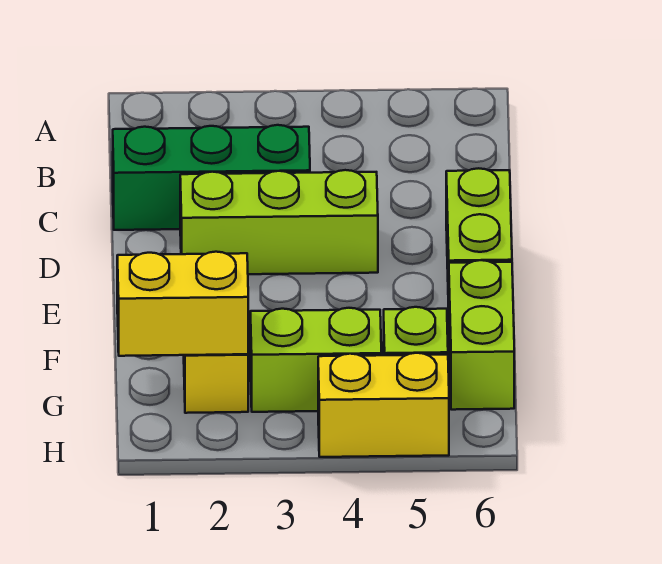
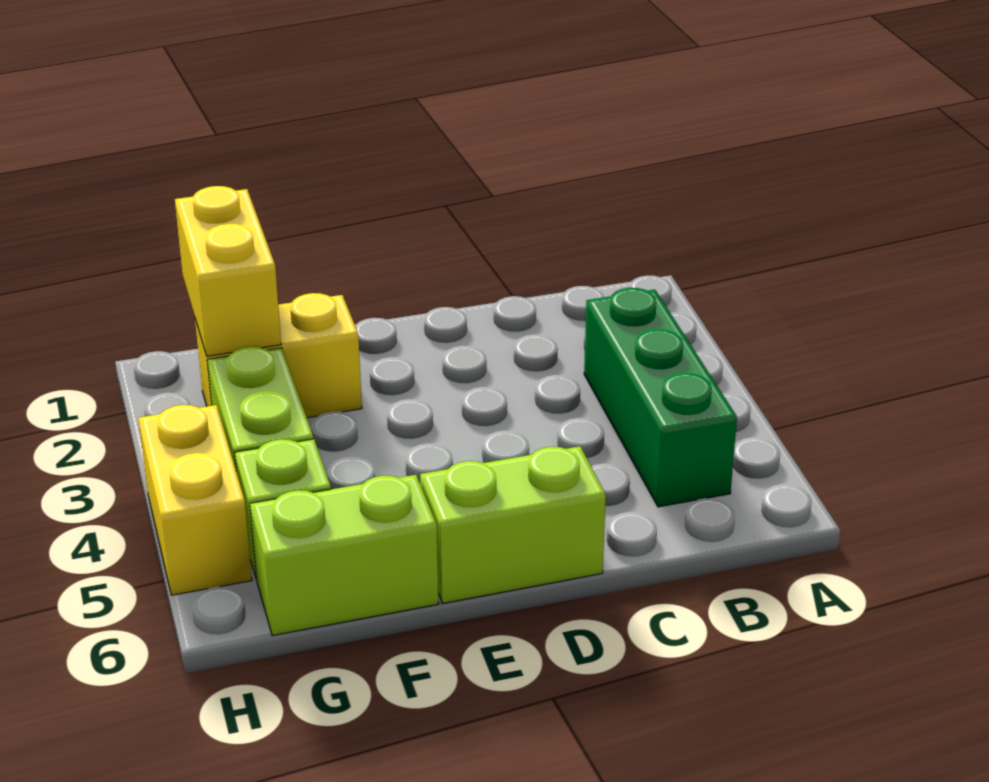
green 1x3 brick [113,125,310,230] -> green 1x3 brick moved to [584,288,737,507]
lime 1x3 brick [180,170,378,274] -> none

